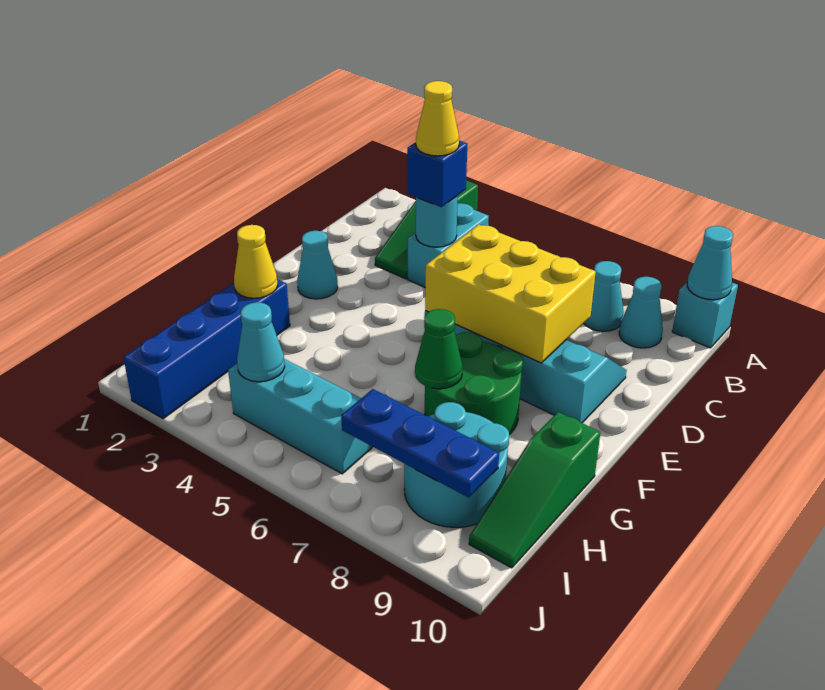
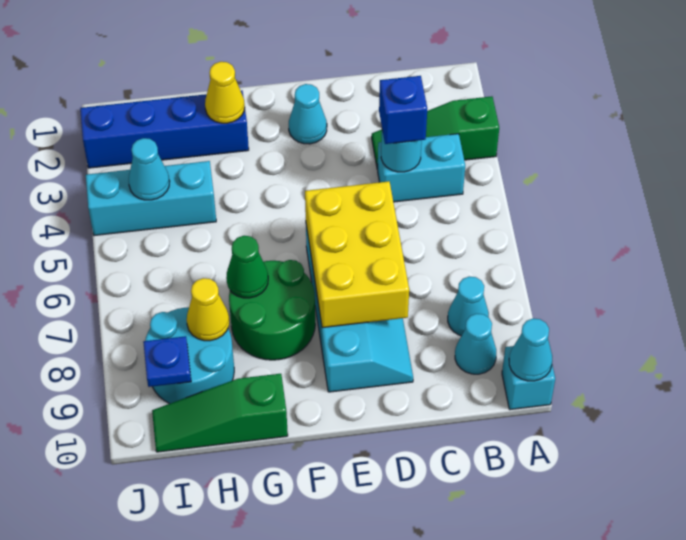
yellow 1x1 cone [416,81,459,156] -> yellow 1x1 cone moved to [187,278,229,341]
cyan 1x3 brick [228,359,372,474] -> cyan 1x3 brick turned to [86,161,216,236]
blue 1x3 plate [341,389,499,498] -> blue 1x1 plate [143,336,191,387]

